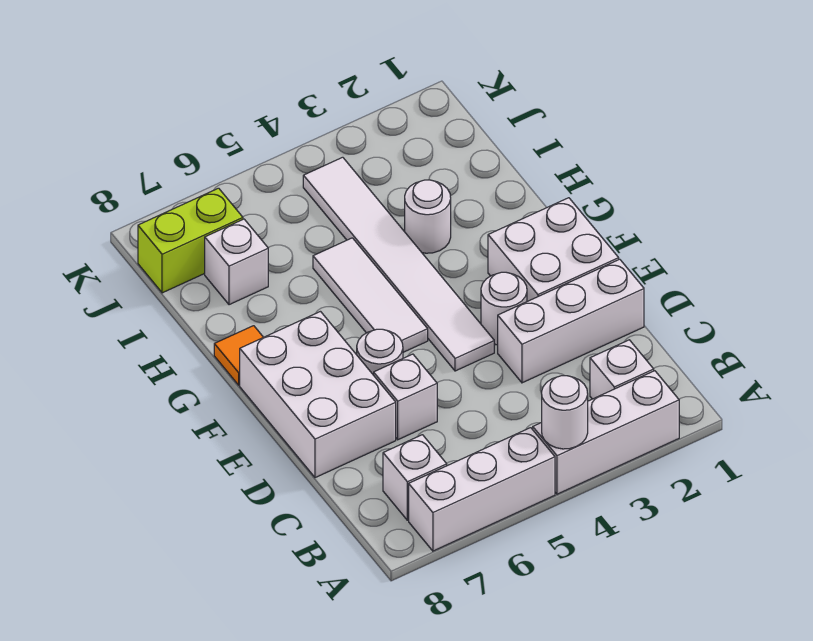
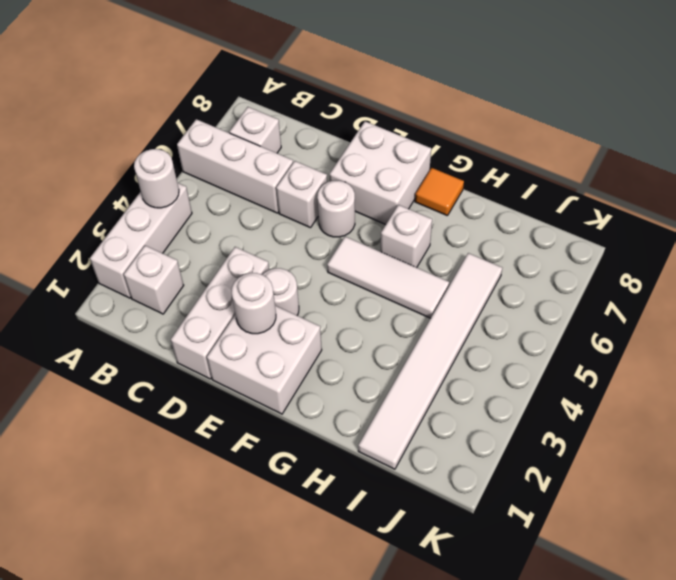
white 1x3 brick [409,428,555,551] -> white 1x3 brick turned to [177,119,293,213]
white 2x3 brick [240,312,396,478] -> white 2x2 brick [329,121,431,224]
white 1x6 tile [303,157,494,371] -> white 1x6 tile turned to [358,253,502,469]
white 1x1 round brick [405,180,451,253] -> white 1x1 round brick moved to [231,273,276,334]
white 1x1 brick [205,219,268,305] -> white 1x1 brick moved to [381,205,432,268]
lime 1x2 brick [138,188,243,293] -> none

